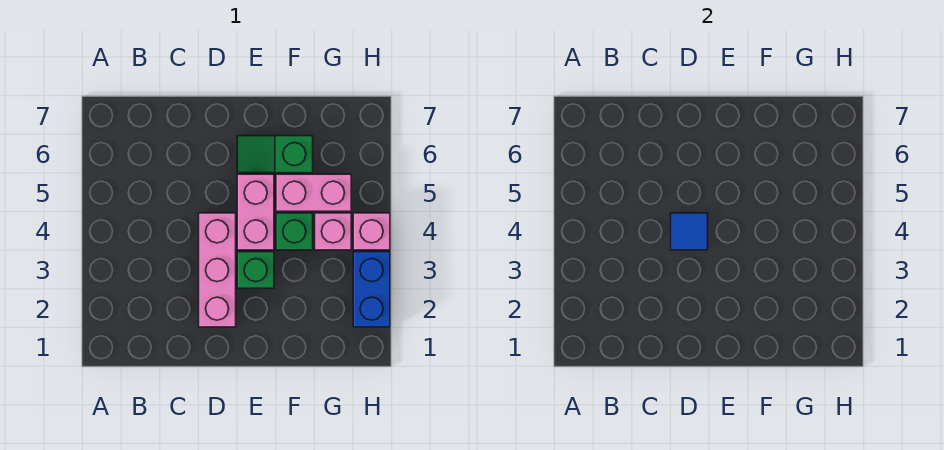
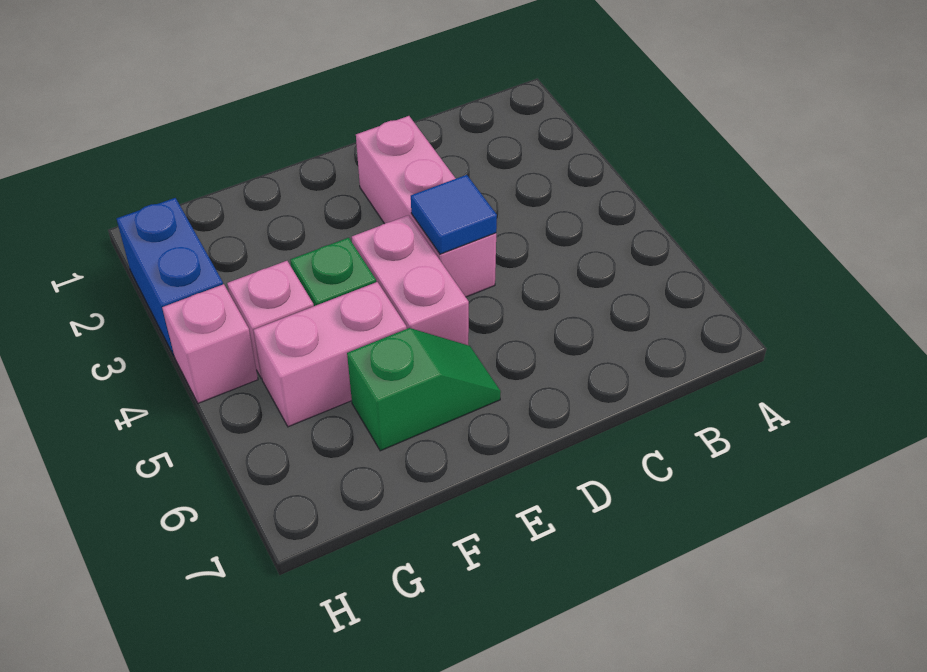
green 1x1 brick [237,252,274,288] -> none

